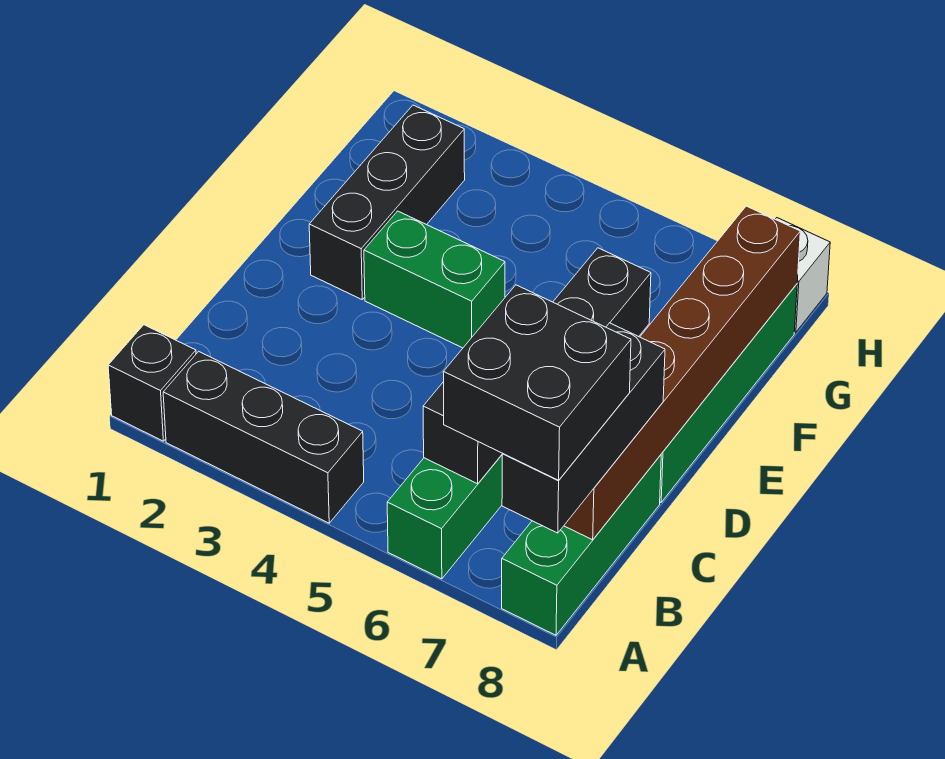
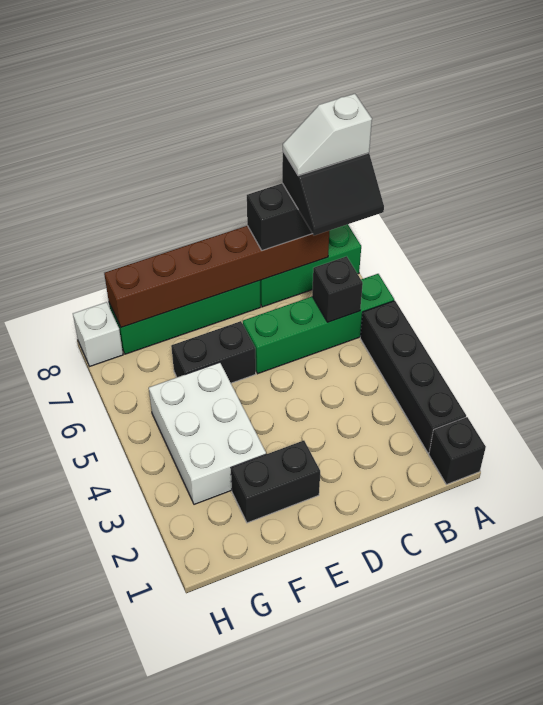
black 1x3 brick [163,351,364,523] -> black 1x4 brick [360,301,466,453]
black 2x2 brick [443,285,631,480] -> black 2x2 slope [282,152,384,235]
none -> white 1x2 slope [283,94,372,176]
black 1x3 brick [309,105,465,299] -> black 1x2 brick [231,440,320,523]
green 1x2 brick [364,211,505,348] -> none
none -> white 2x3 brick [149,362,266,504]

